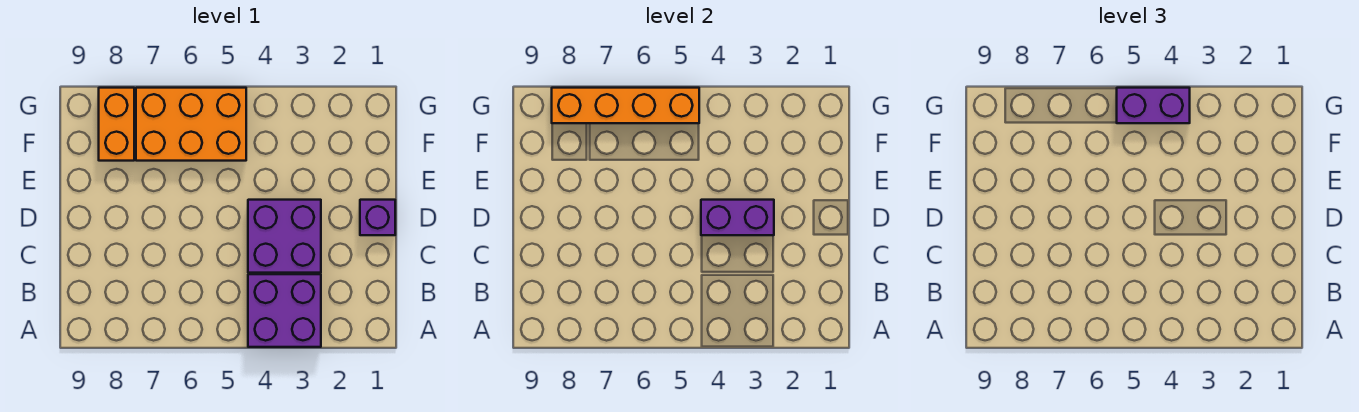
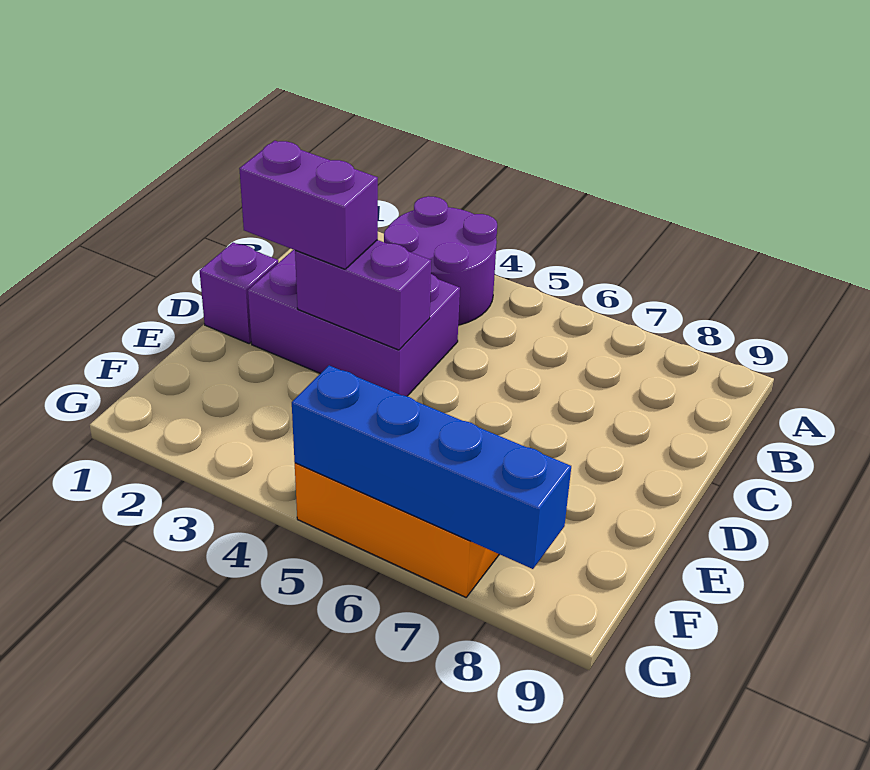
purple 2x2 brick [248,274,321,347] -> purple 2x2 round brick [384,196,497,325]
purple 2x2 brick [248,200,321,273] -> purple 2x3 brick [248,250,460,396]
orange 1x2 brick [99,88,134,161] -> none
purple 1x2 brick [1117,88,1190,123] -> purple 1x2 brick moved to [239,141,378,269]
orange 1x4 brick [552,88,699,123] -> blue 1x4 brick [292,365,571,569]

